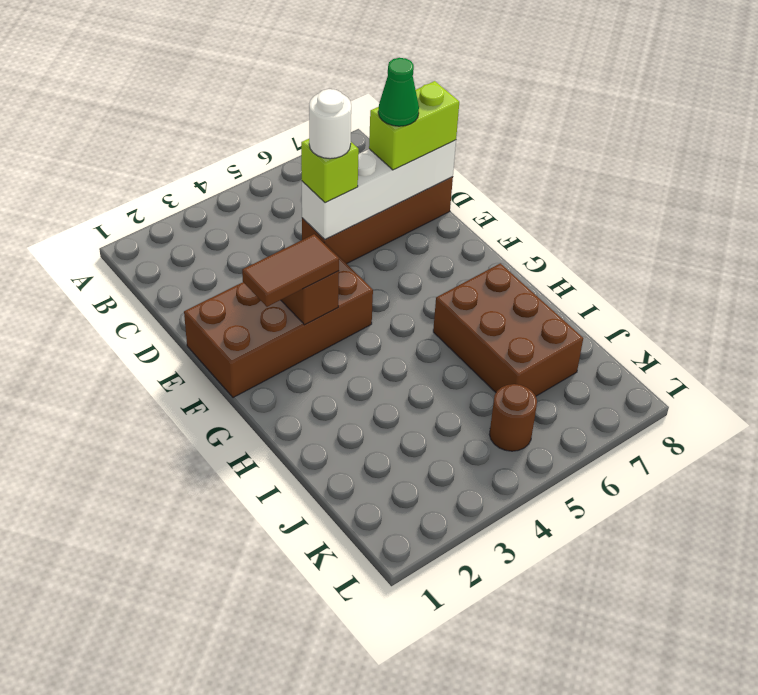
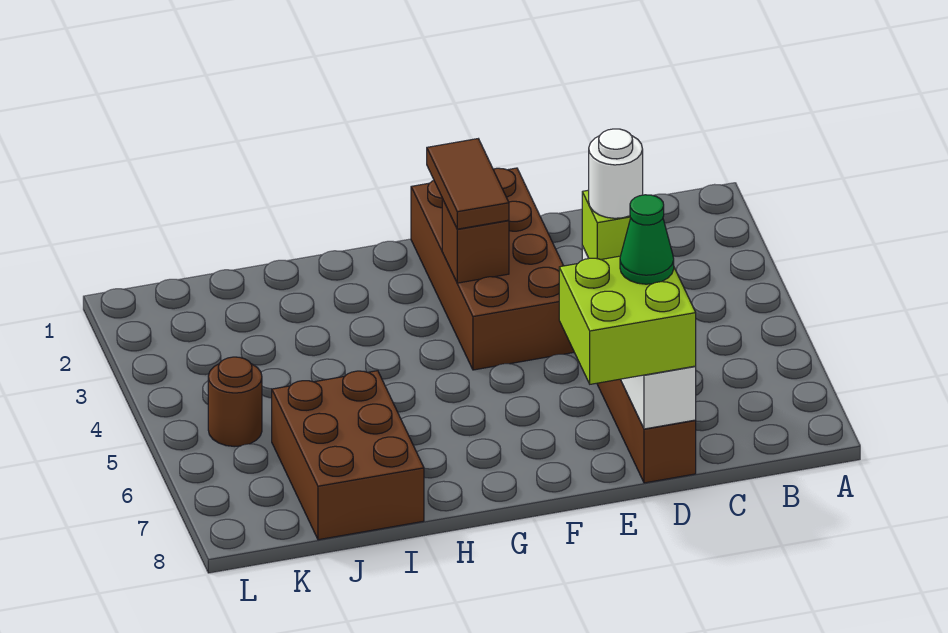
lime 1x2 brick [369,81,459,170] -> lime 2x2 brick [559,256,696,384]
brown 2x3 brick [433,263,583,396] -> brown 2x3 brick turned to [272,371,424,540]

